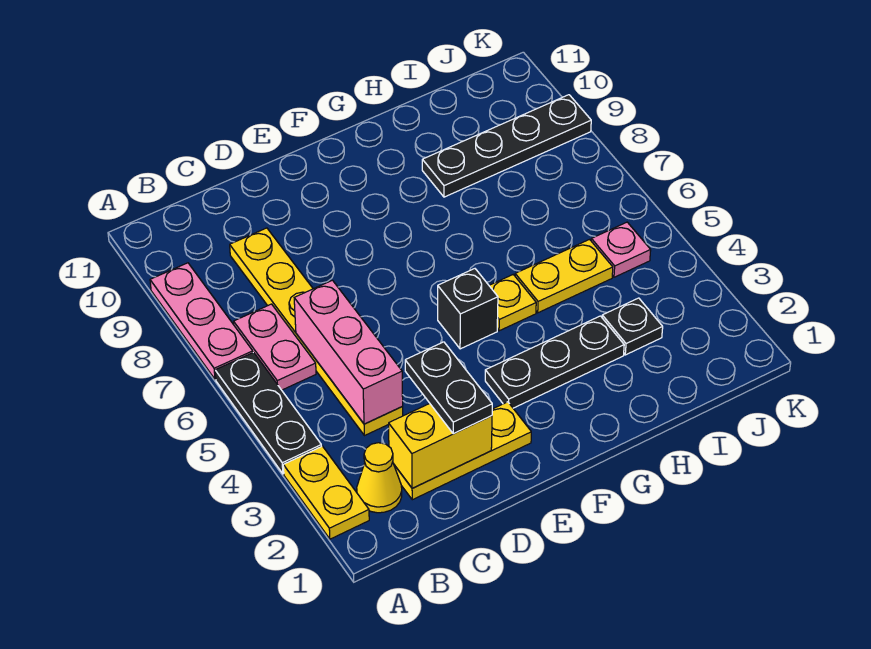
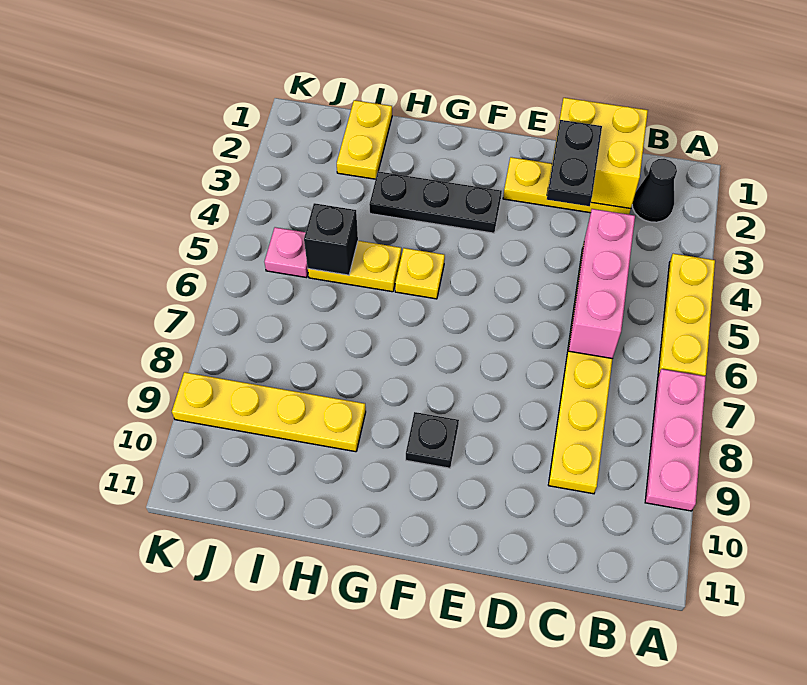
yellow 1x2 plate [283,446,369,539] -> yellow 1x2 plate moved to [337,100,392,179]
black 1x3 plate [215,352,321,474] -> yellow 1x3 plate [658,254,715,376]
yellow 1x1 cone [357,443,402,513] -> black 1x1 cone [632,159,677,222]
pink 1x2 plate [234,304,316,390] -> none
yellow 1x2 brick [389,404,492,488] -> yellow 2x2 brick [547,98,648,209]
black 1x1 brick [438,269,498,349] -> black 1x1 brick moved to [304,203,358,275]
black 1x4 plate [422,95,591,197] -> yellow 1x4 plate [172,372,366,452]
black 1x1 plate [602,298,663,355] -> black 1x1 plate moved to [406,412,459,468]

